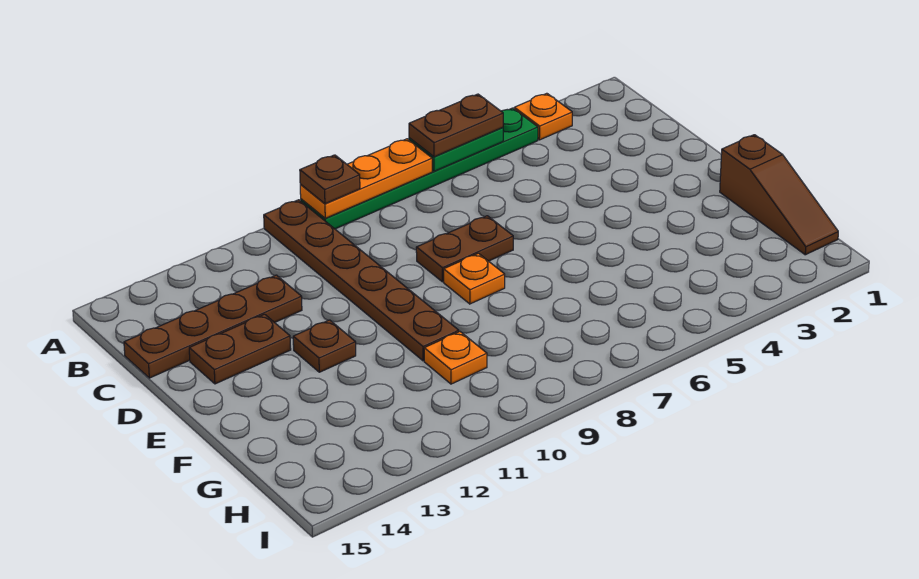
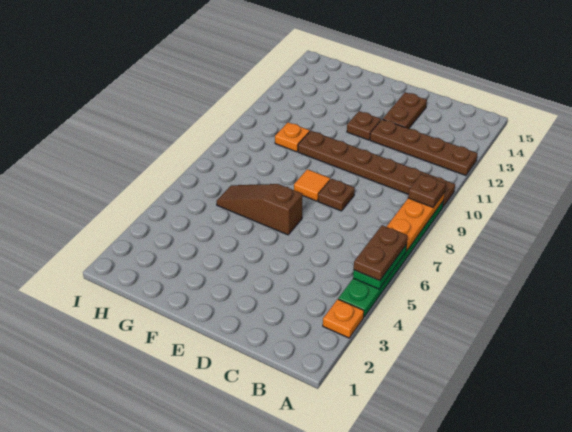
brown 1x4 plate [124,275,302,378] -> brown 1x4 plate turned to [370,119,478,176]
brown 1x2 plate [416,216,513,282] -> brown 1x1 plate [318,179,355,211]
orange 1x1 plate [444,253,505,304] -> orange 1x1 tile [294,169,330,201]
brown 1x3 slope [720,135,838,255] -> brown 1x3 slope moved to [217,184,303,235]

